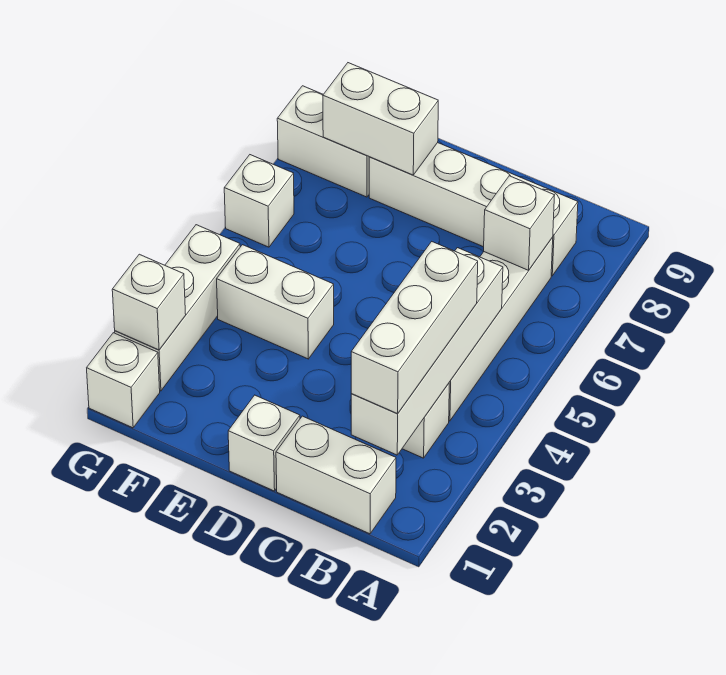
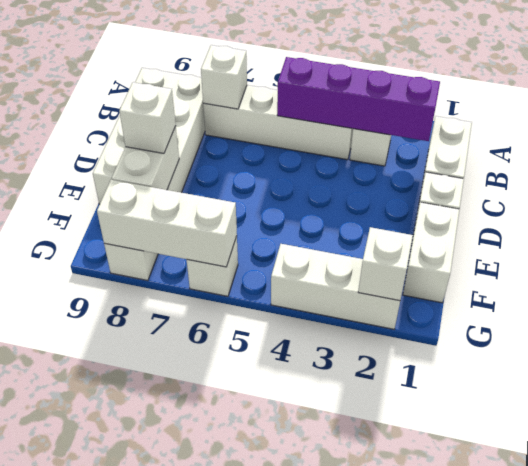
white 1x4 brick [351,248,503,455] -> purple 1x4 brick [277,57,440,141]
white 1x3 brick [351,242,478,414] -> white 1x3 brick moved to [97,180,237,267]
white 1x4 brick [369,143,578,276] -> white 2x4 brick [93,68,205,204]
white 1x2 brick [217,245,334,359] -> white 1x2 brick moved to [403,202,459,303]
white 1x1 brick [87,333,160,428] -> white 1x1 brick moved to [119,82,176,153]

